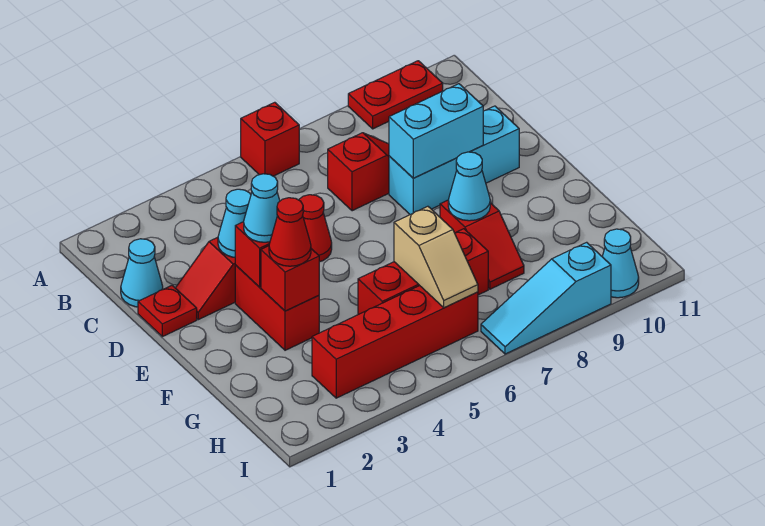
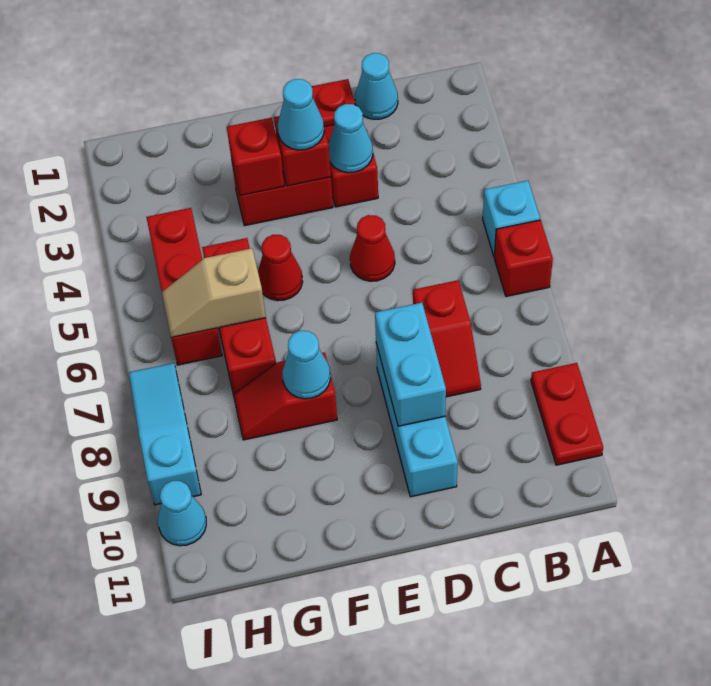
none -> cyan 1x1 brick [483,181,540,256]
red 1x1 cone [269,198,311,266] -> red 1x1 cone moved to [258,235,303,301]
red 1x4 brick [312,286,478,398] -> red 1x3 brick [146,208,222,365]

